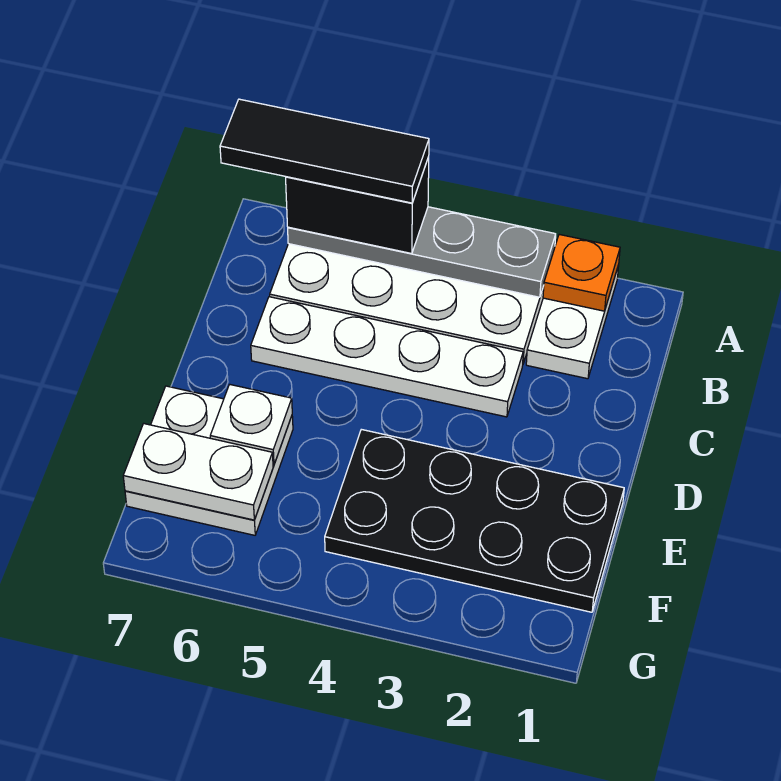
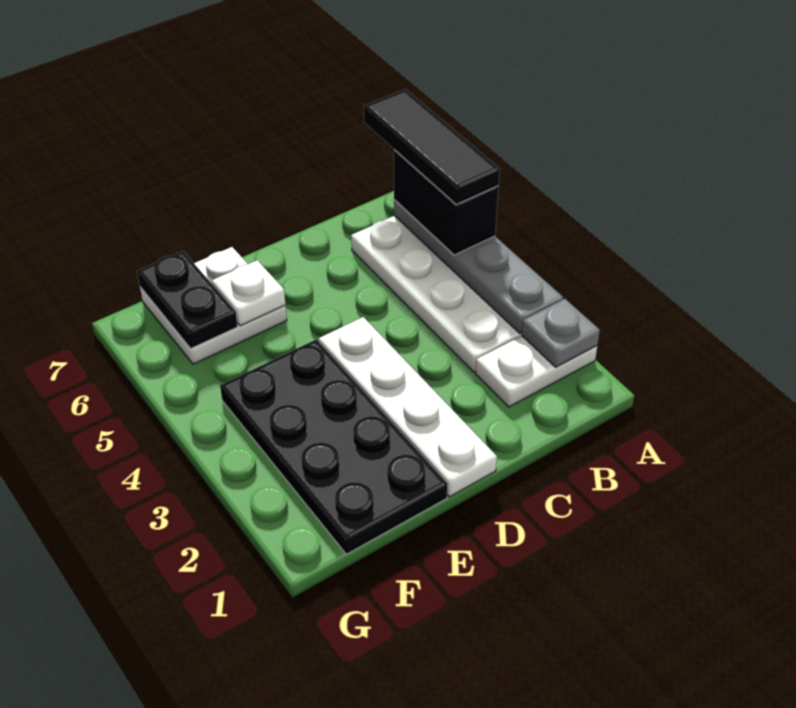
orange 1x1 plate [543,234,620,311] -> grey 1x1 plate [522,299,600,367]
white 1x4 plate [251,297,523,417] -> white 1x4 plate moved to [319,317,497,497]
white 1x2 plate [123,424,273,520] -> black 1x2 plate [137,251,238,349]

